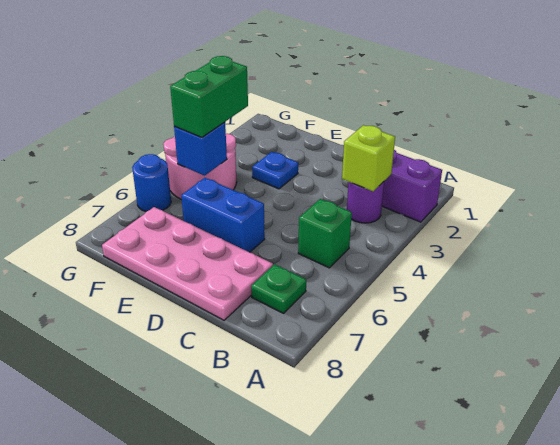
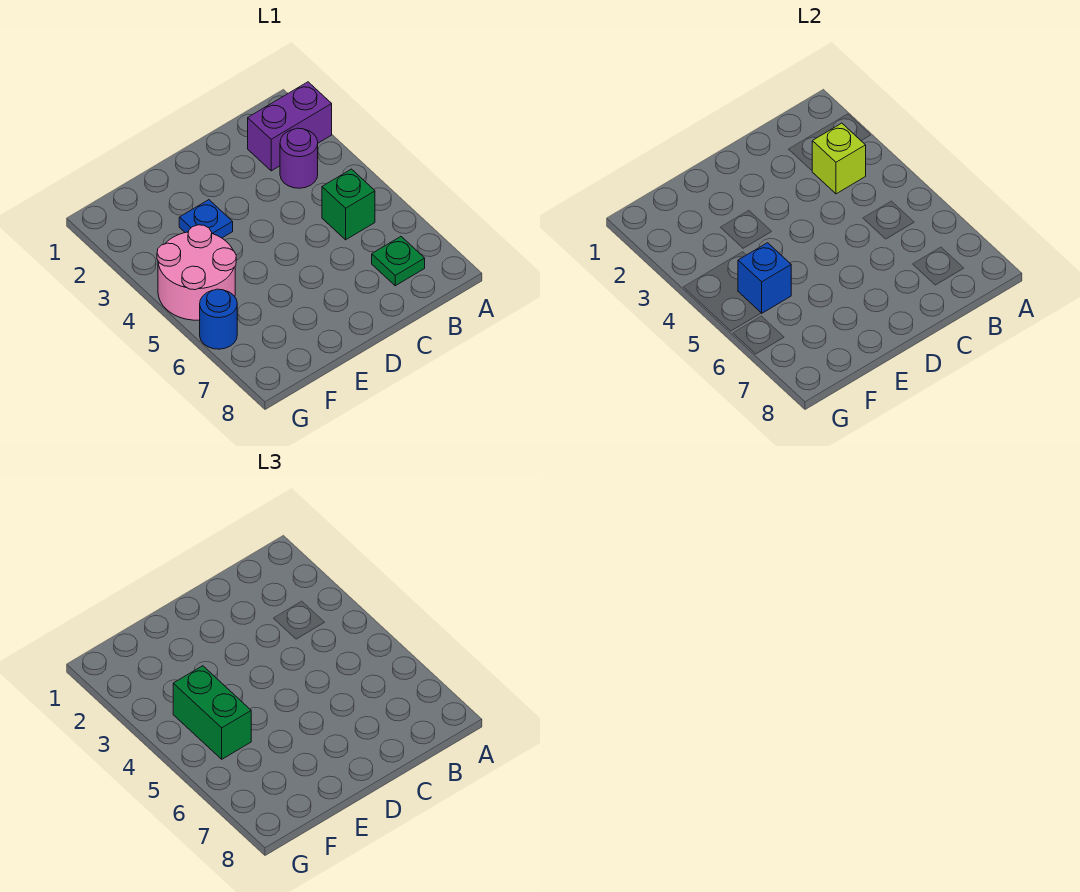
pink 2x4 plate [102,207,273,320] -> none
blue 1x2 brick [181,178,265,252] -> none

